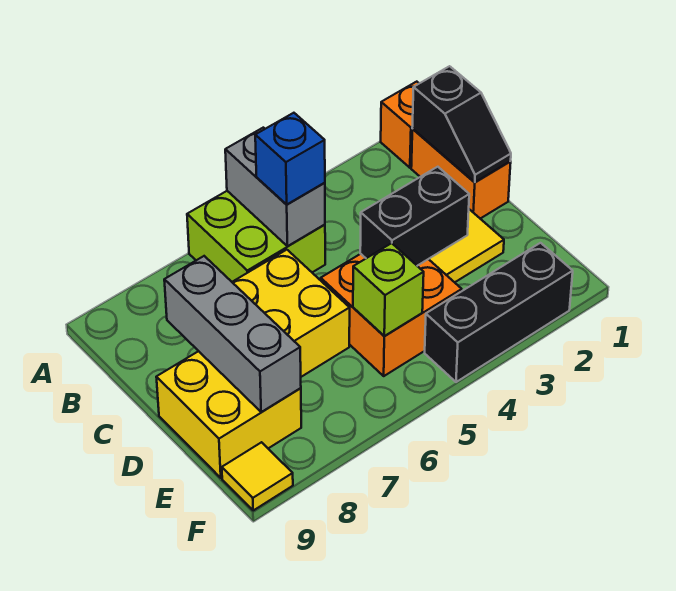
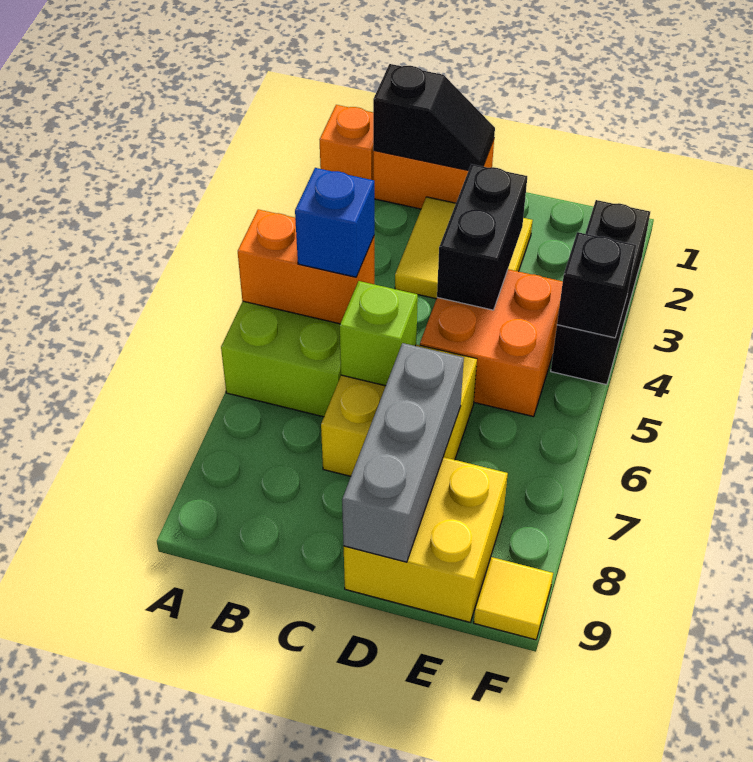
grey 1x2 brick [225,128,325,246] -> orange 1x2 brick [238,209,374,324]
grey 1x3 brick [164,256,301,412] -> grey 1x3 brick turned to [342,343,464,562]
lime 1x1 brick [353,243,424,336] -> lime 1x1 brick moved to [340,281,418,386]
none -> black 1x1 brick [557,232,636,338]

